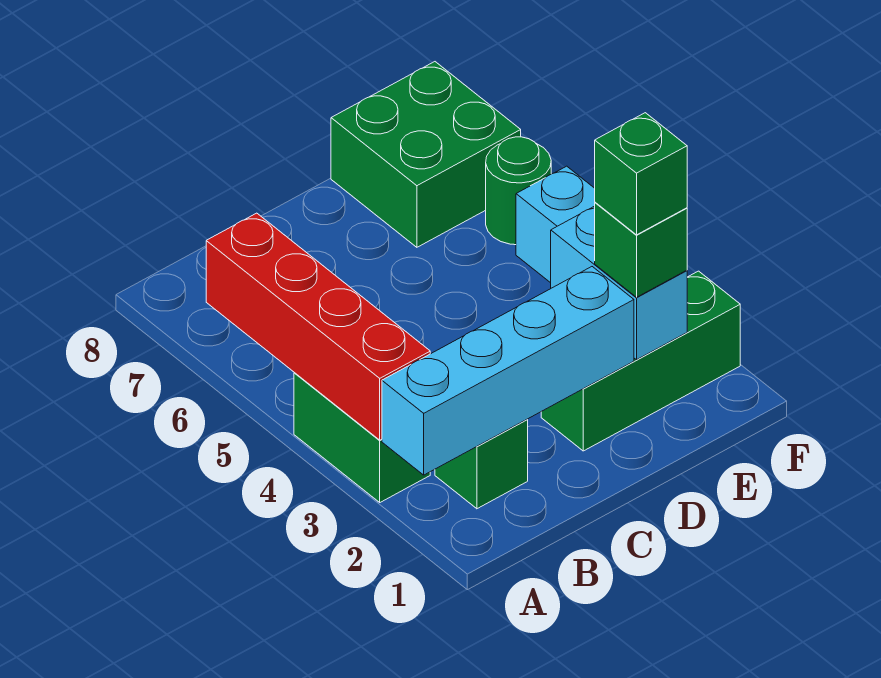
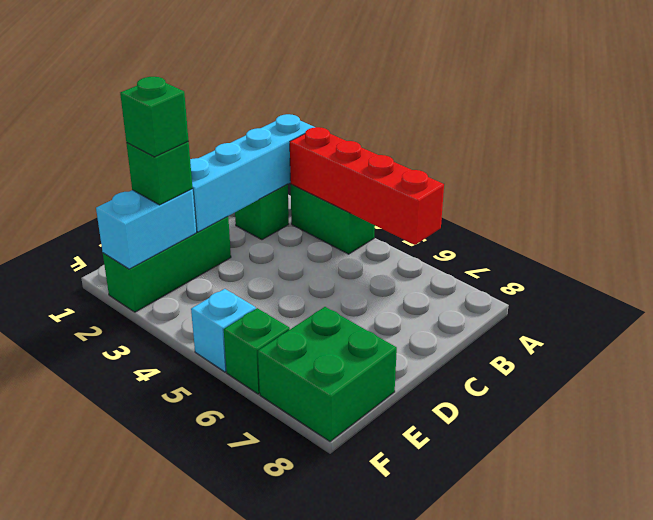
cyan 1x2 brick [551,206,687,360] -> cyan 1x2 brick turned to [96,189,196,269]
green 1x1 round brick [486,137,551,245] -> green 1x1 brick [224,308,290,394]

